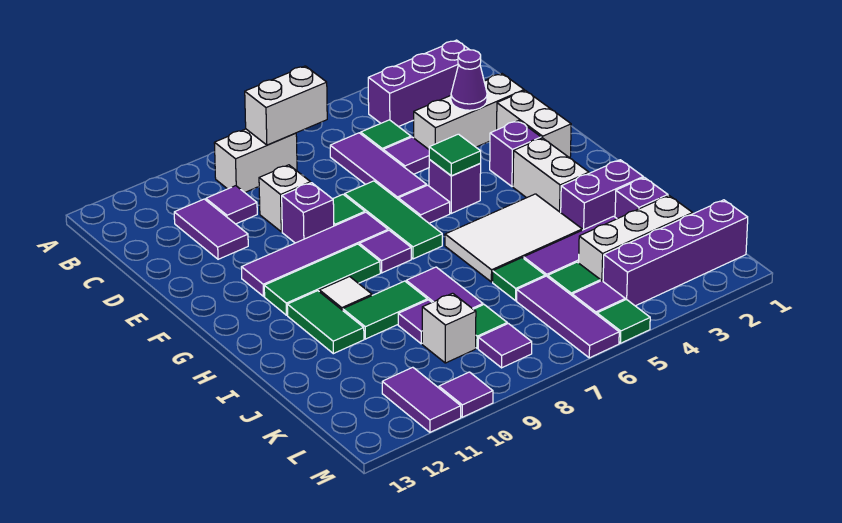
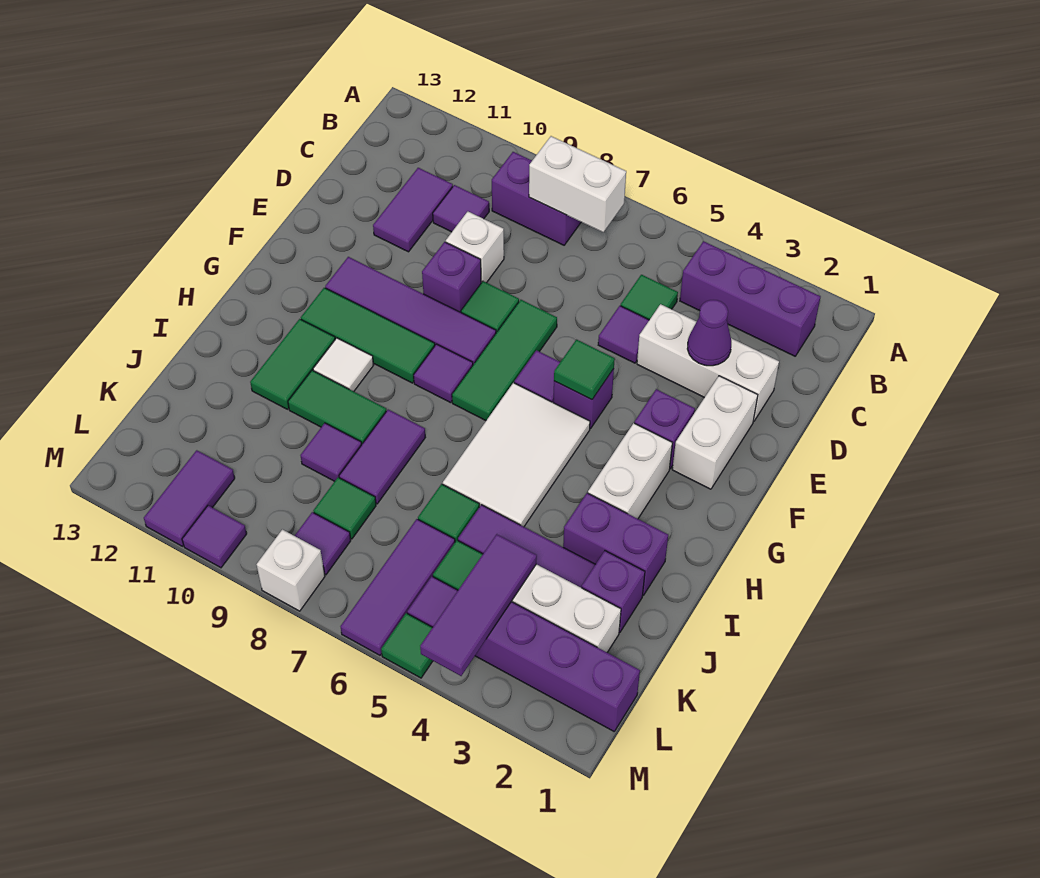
white 1x2 brick [214,129,297,192] -> purple 1x2 brick [492,152,581,245]
purple 1x3 tile [330,133,427,199] -> purple 1x3 tile moved to [420,534,537,676]
white 2x3 tile [445,194,582,282] -> white 2x3 tile turned to [443,383,590,527]
white 1x1 brick [422,293,476,363] -> white 1x1 brick moved to [257,529,325,611]

